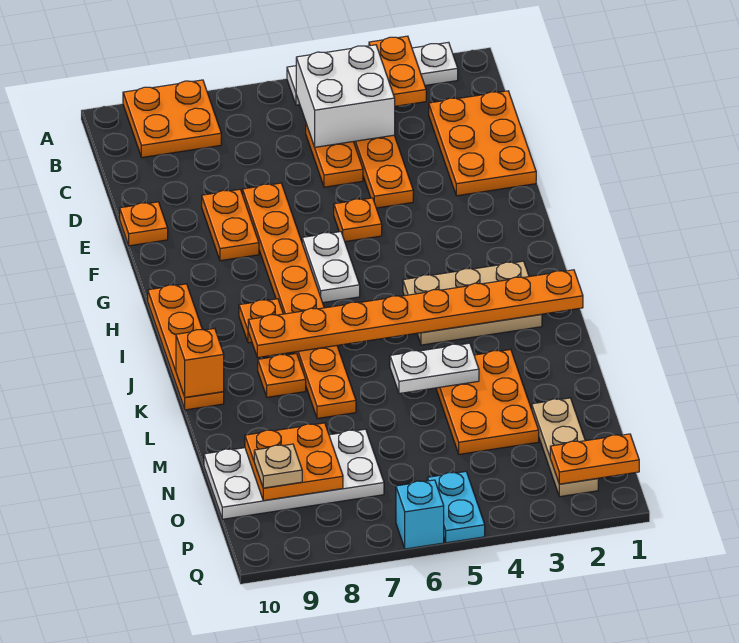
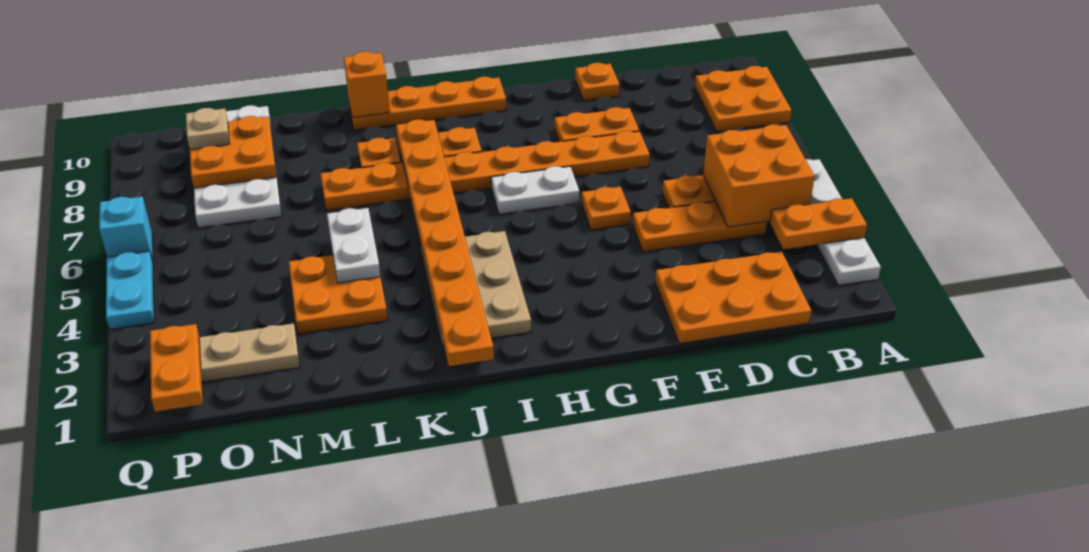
white 2x2 brick [296,45,395,147] -> orange 2x2 brick [703,124,815,227]
orange 2x3 plate [436,350,539,454] -> orange 2x2 plate [289,255,388,334]
cyan 1x2 plate [427,472,485,543] -> cyan 1x2 plate turned to [106,251,154,329]

